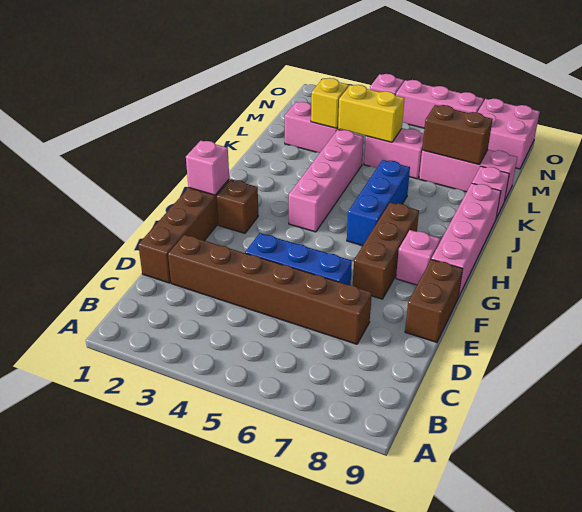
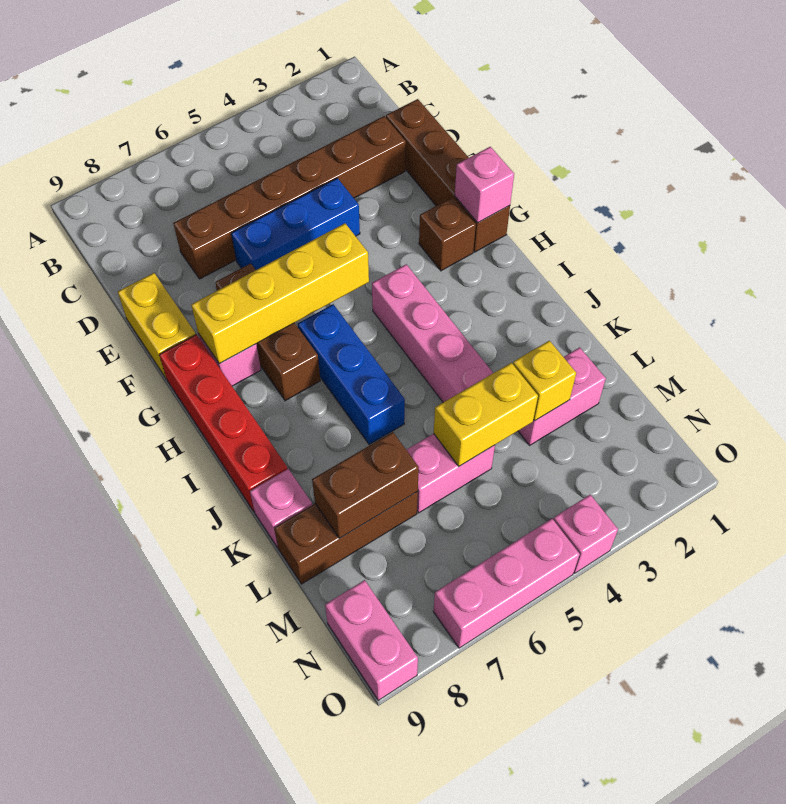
brown 1x2 brick [405,259,463,342] -> yellow 1x2 brick [118,273,196,379]
none -> yellow 1x4 brick [191,223,369,364]
pink 1x4 brick [431,183,501,296] -> red 1x4 brick [159,335,288,512]
pink 1x3 brick [419,150,517,200] -> brown 1x3 brick [274,492,418,584]
pink 2x2 brick [478,99,540,169] -> pink 1x2 brick [325,580,418,700]

